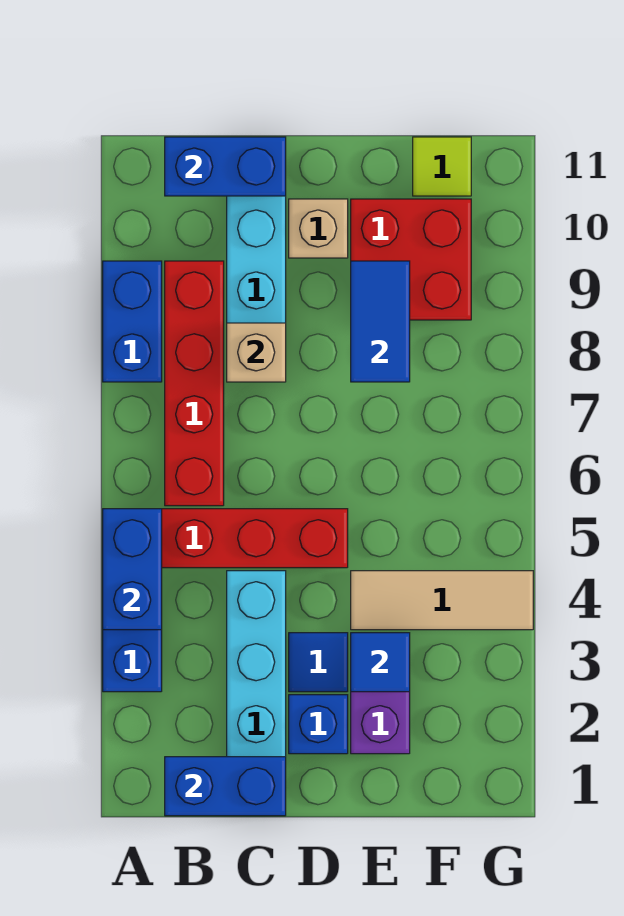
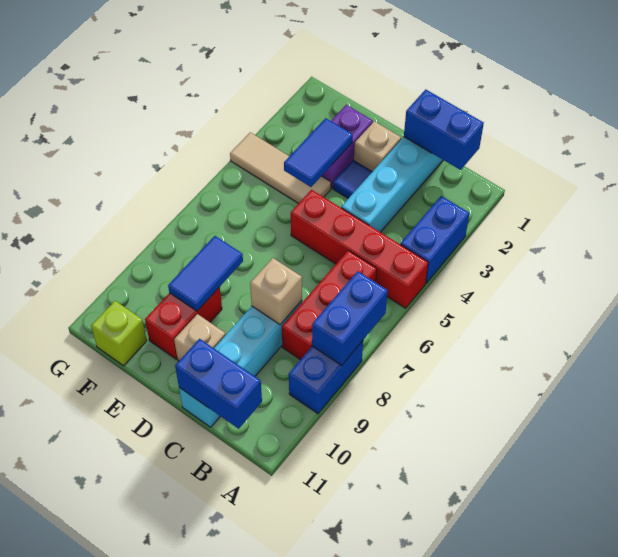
blue 1x2 brick [103,509,162,630] -> blue 1x2 brick moved to [312,271,388,365]
red 1x4 brick [165,261,224,506] -> red 1x3 brick [282,250,377,360]
blue 1x1 brick [289,695,348,754] -> tan 1x1 brick [354,121,401,172]
blue 1x1 tile [351,633,410,692] -> blue 1x2 tile [284,118,353,187]
red 2x2 brick [351,199,471,320] -> red 1x2 brick [145,287,222,359]
lime 1x1 tile [413,137,471,196] -> lime 1x1 brick [91,301,147,366]

